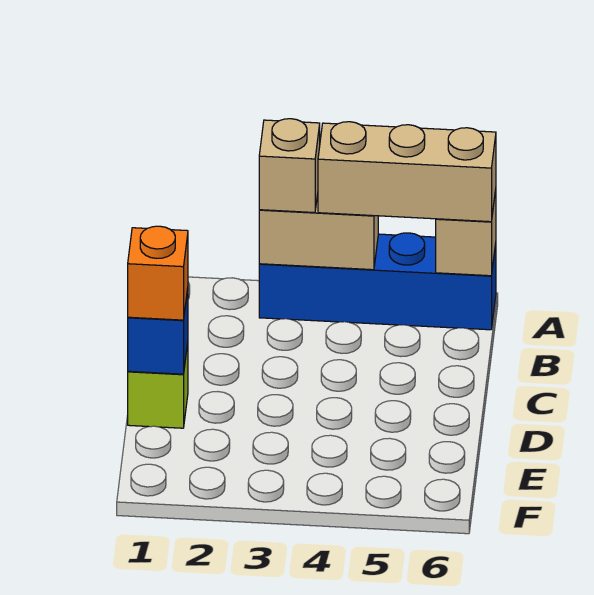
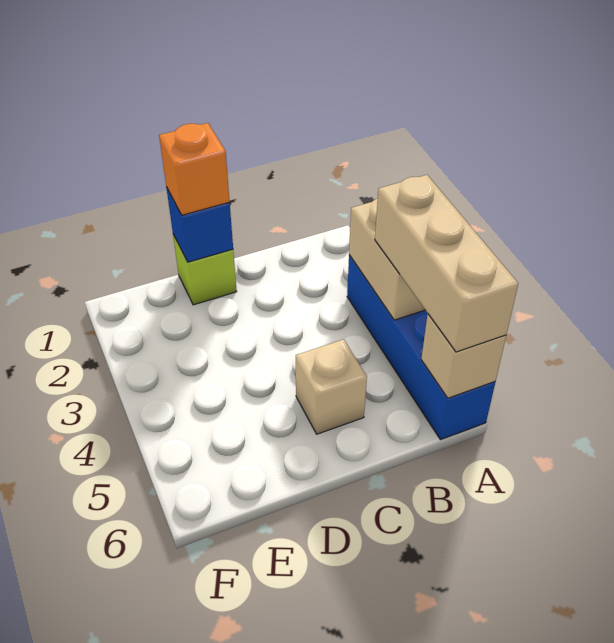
tan 1x1 brick [259,119,320,213] -> tan 1x1 brick moved to [296,339,367,434]

